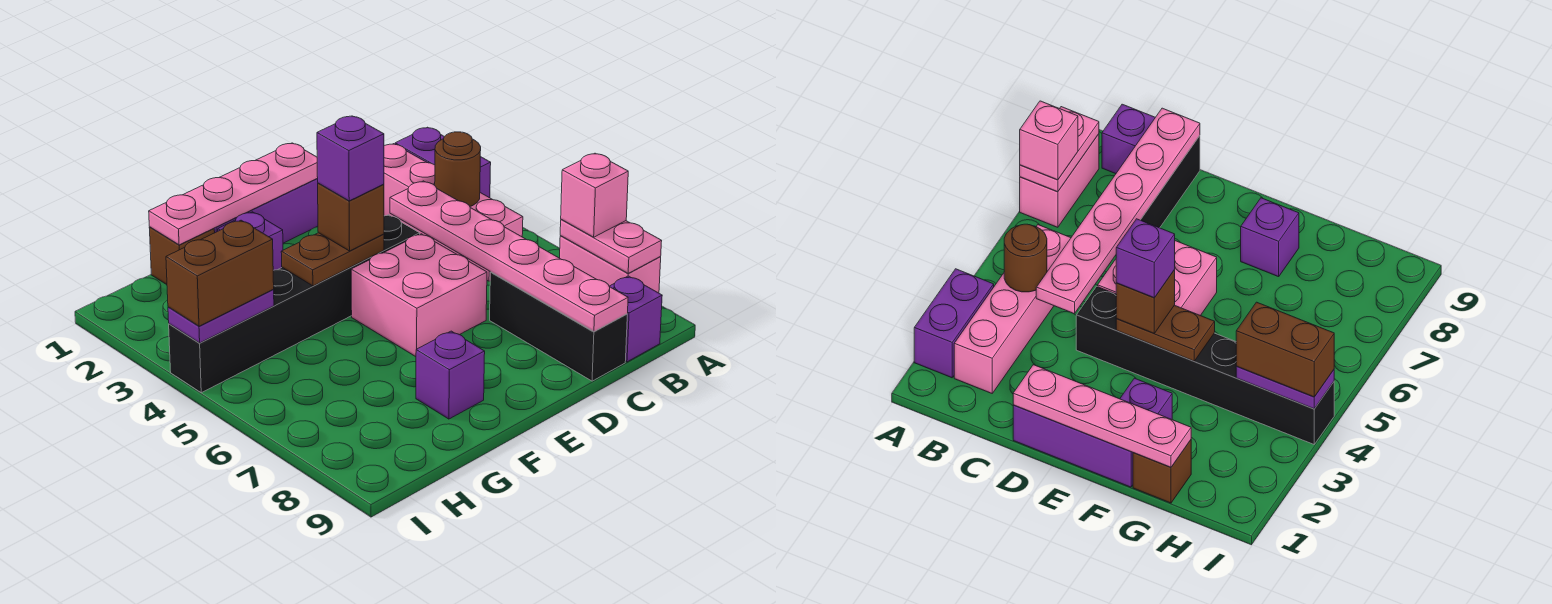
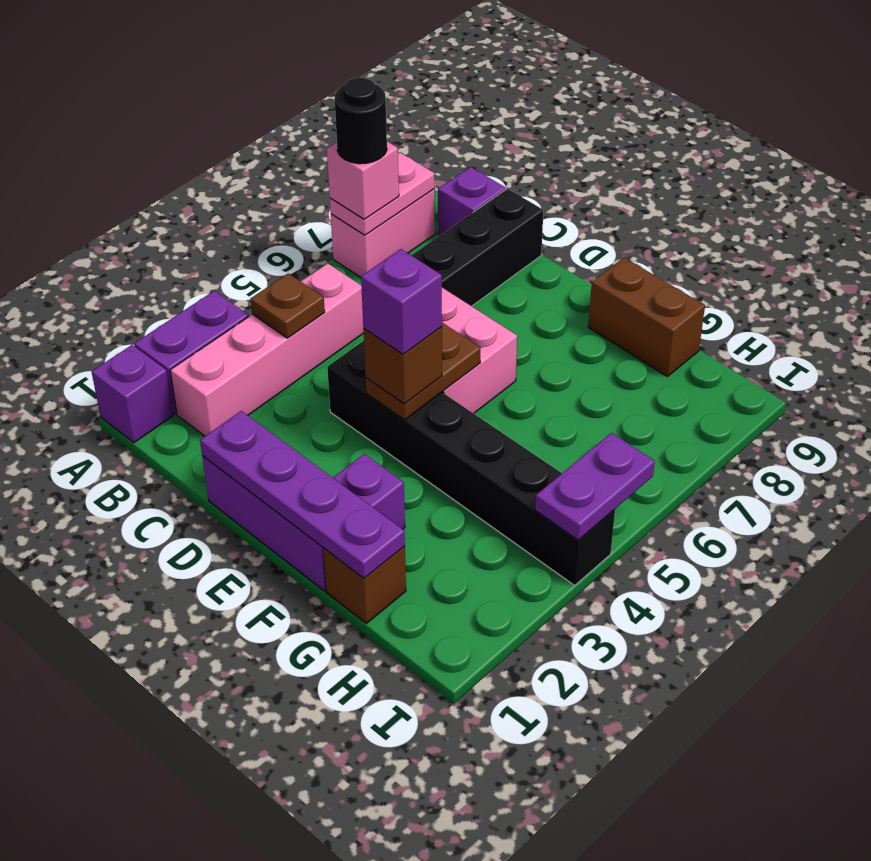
none -> black 1x1 round brick [335,78,387,164]
brown 1x1 round brick [435,132,481,206] -> brown 1x1 plate [251,273,325,338]
pink 1x6 plate [390,181,628,331] -> none
pink 1x4 plate [149,143,318,245] -> purple 1x4 plate [200,411,405,578]
brown 1x2 plate [281,233,384,286] -> brown 1x2 plate turned to [366,323,481,420]
purple 1x1 brick [416,331,485,419] -> purple 1x1 brick moved to [92,345,173,443]
purple 1x2 plate [168,290,274,343] -> purple 1x2 plate turned to [535,433,655,540]
brown 1x2 brick [166,220,274,326] -> brown 1x2 brick moved to [588,258,705,376]

